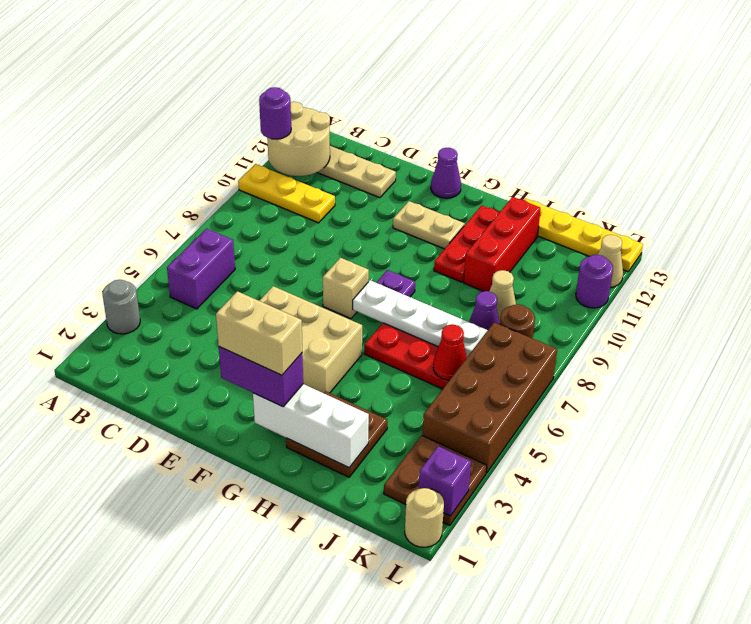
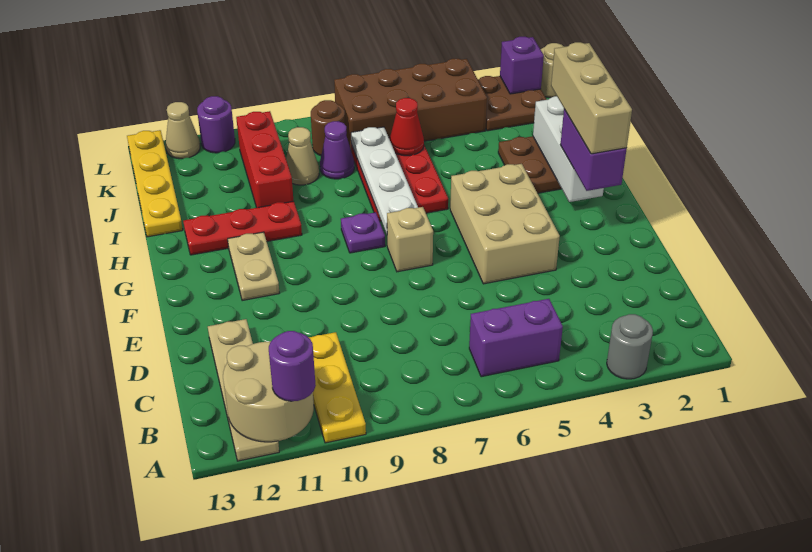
tan 1x2 brick [216,291,302,375] -> tan 1x3 brick [551,42,632,154]
purple 1x1 cone [431,148,461,198] -> none
red 1x3 brick [464,197,541,292] -> red 1x3 brick turned to [236,111,293,208]

